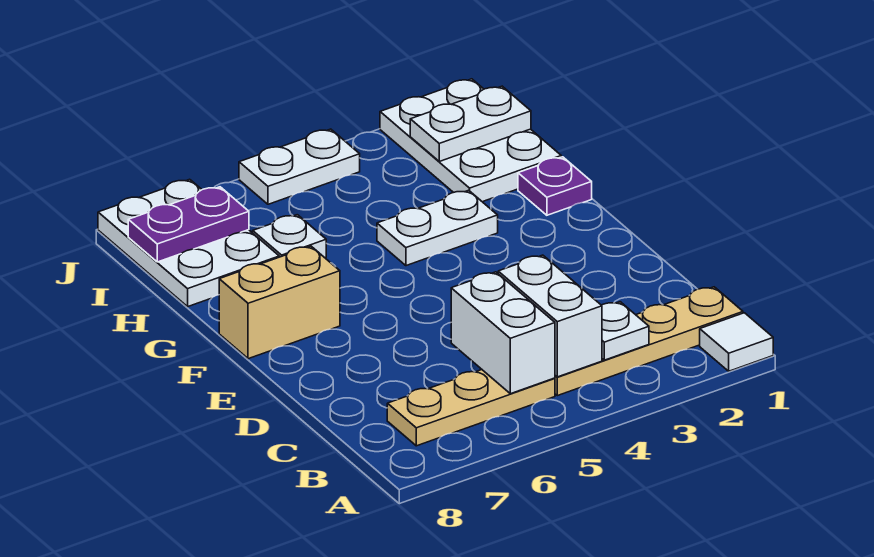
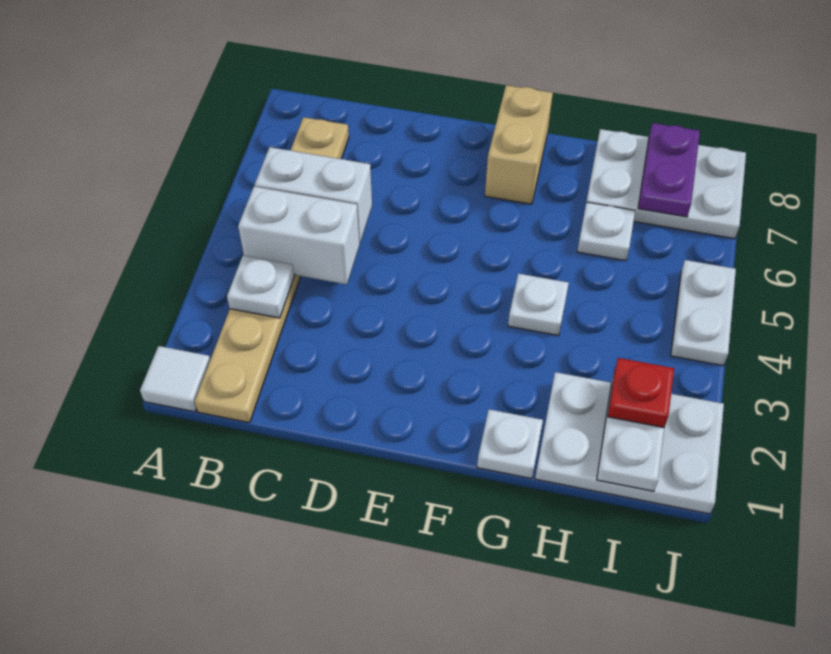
purple 1x1 plate [518,157,592,215] -> white 1x1 plate [477,409,543,479]
white 1x2 plate [377,190,498,266] -> white 1x1 plate [508,274,569,336]
none -> red 1x1 plate [608,358,674,428]

